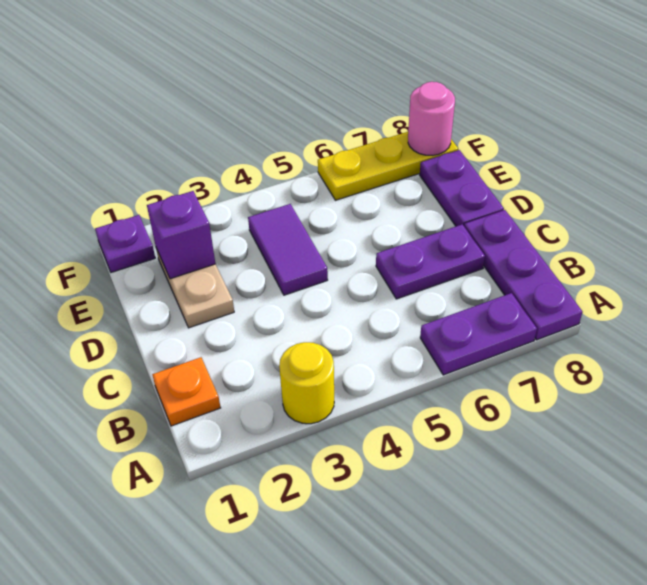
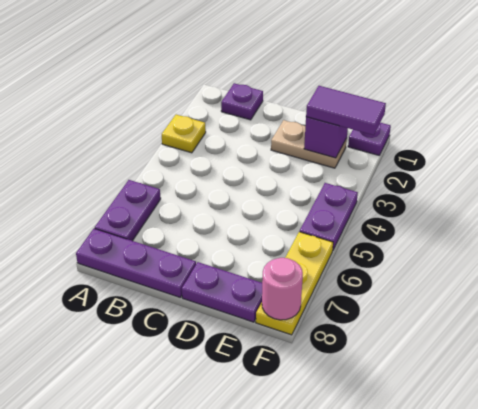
yellow 1x1 round brick [279,342,334,424] -> yellow 1x1 plate [162,115,206,153]
orange 1x1 plate [152,357,221,426] -> purple 1x1 plate [221,83,263,120]
purple 1x2 plate [376,224,485,299] -> purple 1x2 plate moved to [300,183,358,250]
purple 1x2 tile [248,204,328,295] -> purple 1x2 tile moved to [306,86,386,135]

